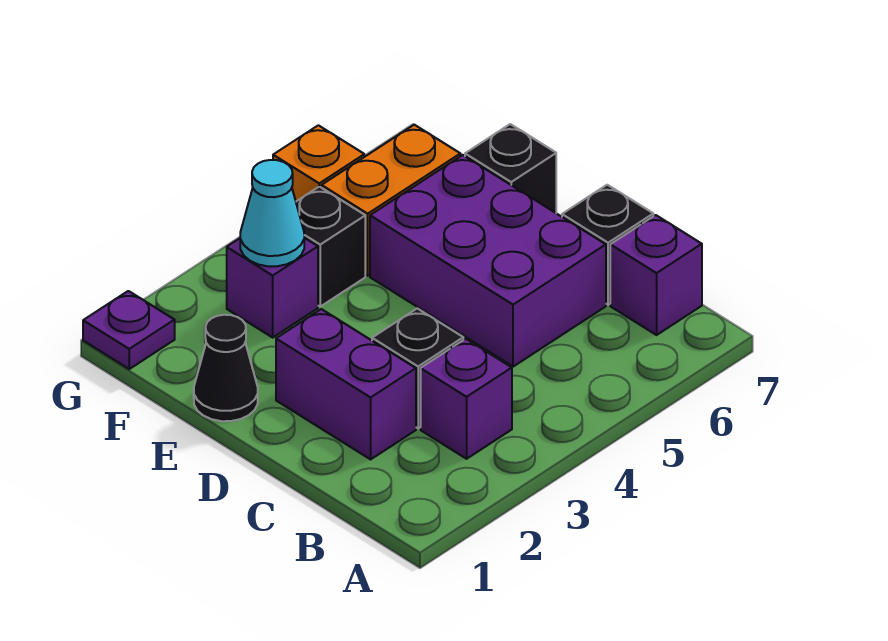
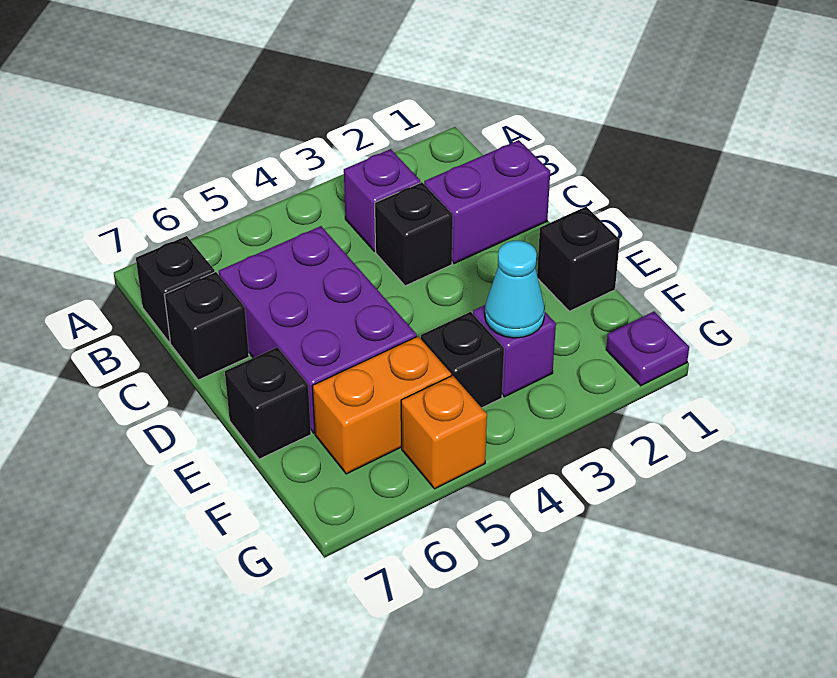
purple 1x1 brick [610,215,702,335] -> black 1x1 brick [136,236,215,342]
purple 1x2 brick [276,309,416,459] -> purple 1x2 brick turned to [424,140,550,263]
black 1x1 cone [194,315,258,421] -> black 1x1 brick [537,207,620,311]

